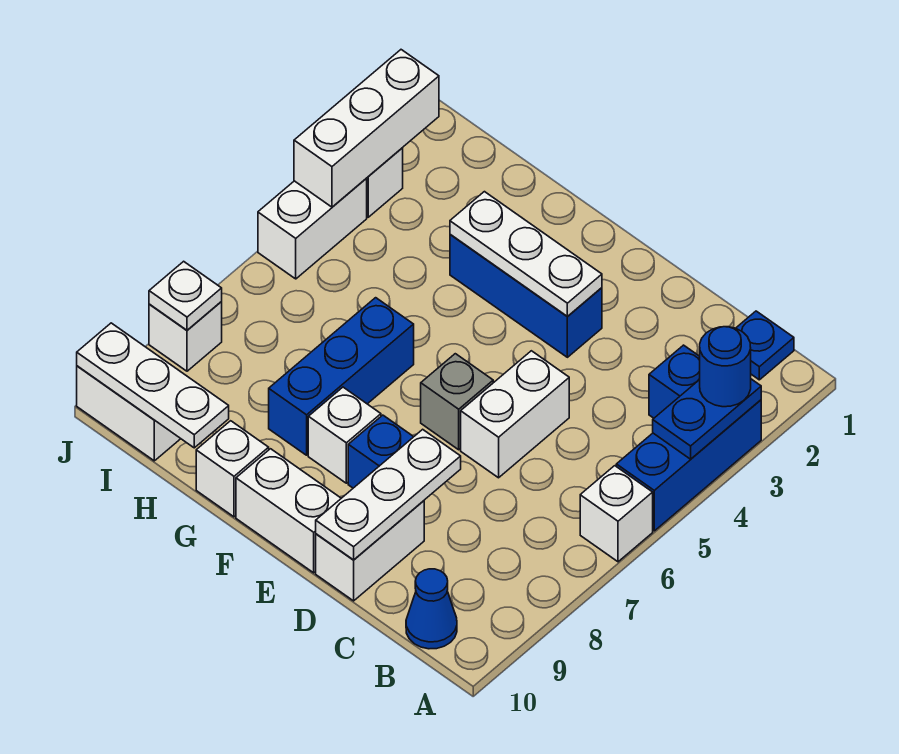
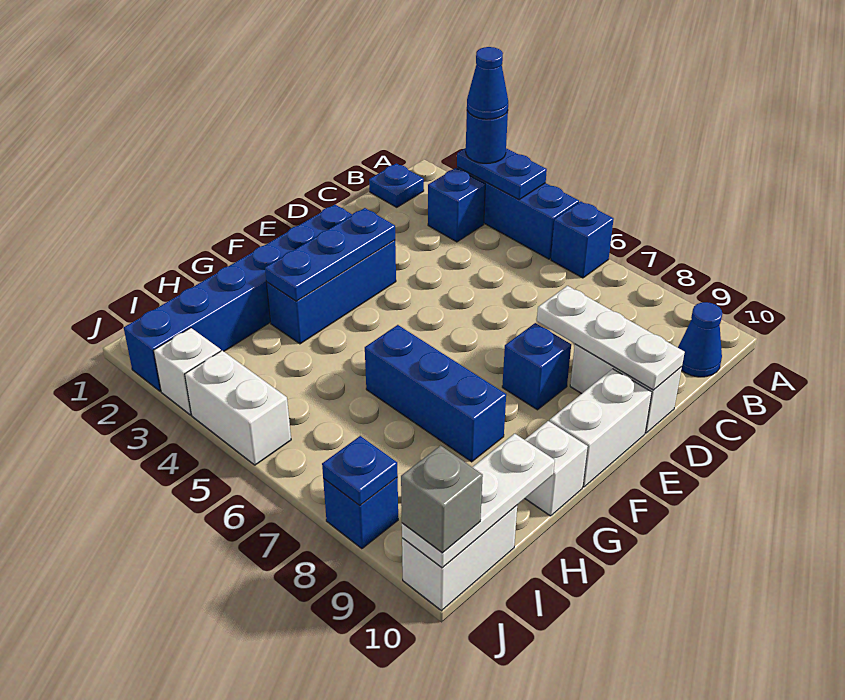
none -> blue 1x1 cone [467,47,508,119]
white 1x1 brick [580,466,653,562] -> blue 1x1 brick [551,201,614,278]
white 1x2 brick [461,351,569,478] -> none
none -> blue 1x6 brick [124,205,352,391]
white 1x3 plate [450,192,602,317] -> blue 1x3 plate [265,208,395,301]
grey 1x1 brick [421,354,493,450] -> grey 1x1 brick moved to [401,446,483,553]
white 1x1 brick [308,387,381,483] -> none
white 1x3 brick [294,50,439,207] -> none
white 1x1 brick [149,302,222,371] -> blue 1x1 brick [323,478,398,549]
white 1x1 plate [149,261,222,330] -> blue 1x1 plate [322,436,398,506]

